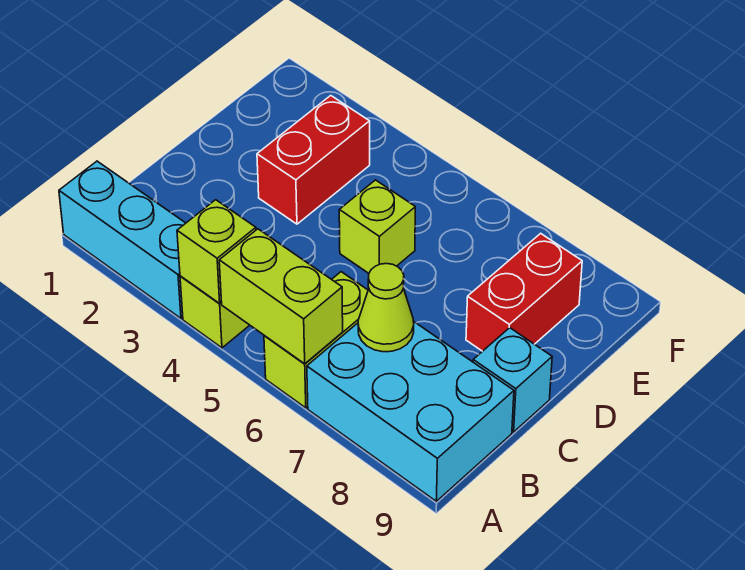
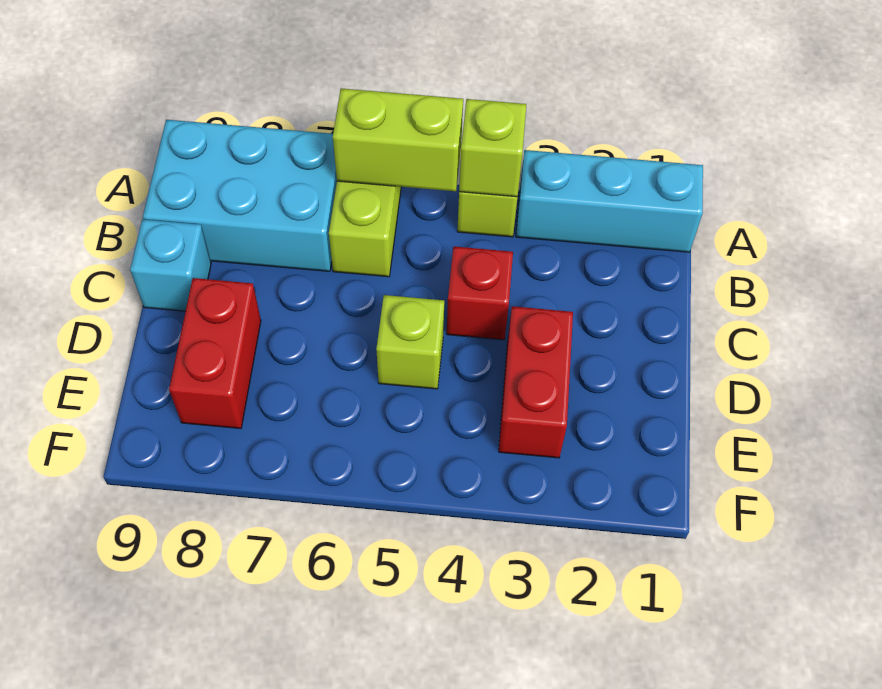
lime 1x1 cone [358,264,414,352] -> none
none -> red 1x1 brick [447,247,513,340]

